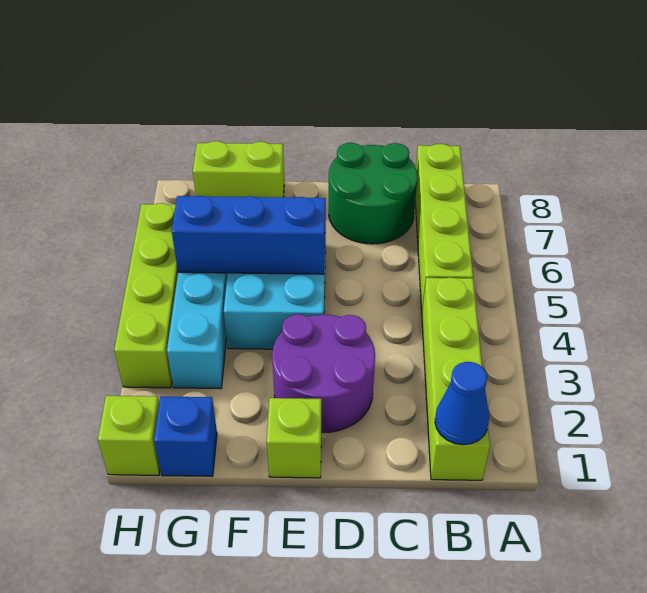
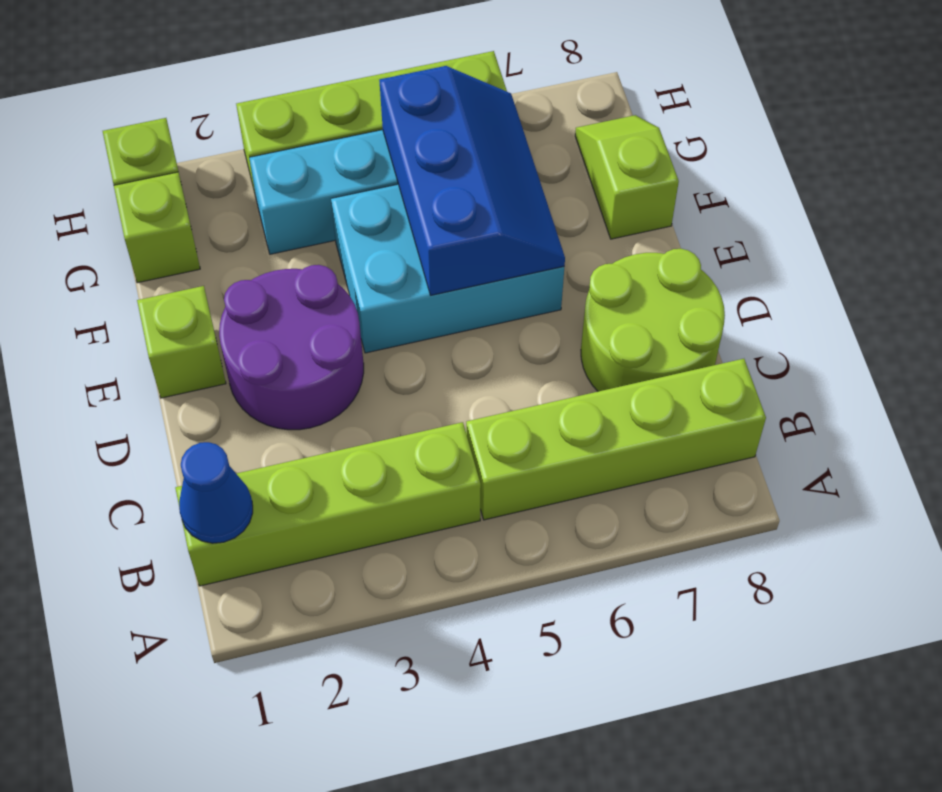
green 2x2 round brick [329,143,417,244] -> lime 2x2 round brick [581,249,725,391]
lime 1x2 brick [193,141,284,197] -> lime 1x2 slope [575,115,679,239]
blue 1x1 brick [154,396,217,476] -> lime 1x1 brick [114,172,200,283]

